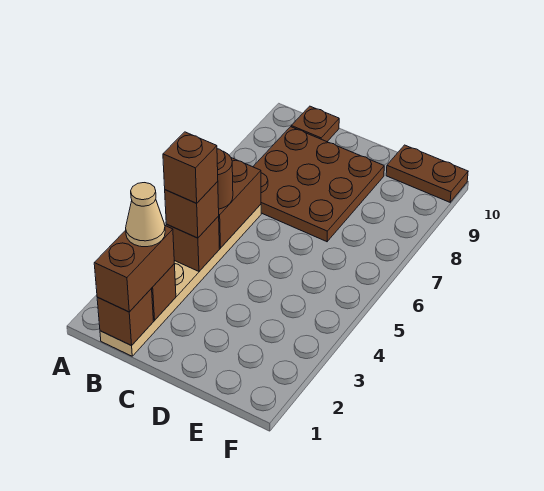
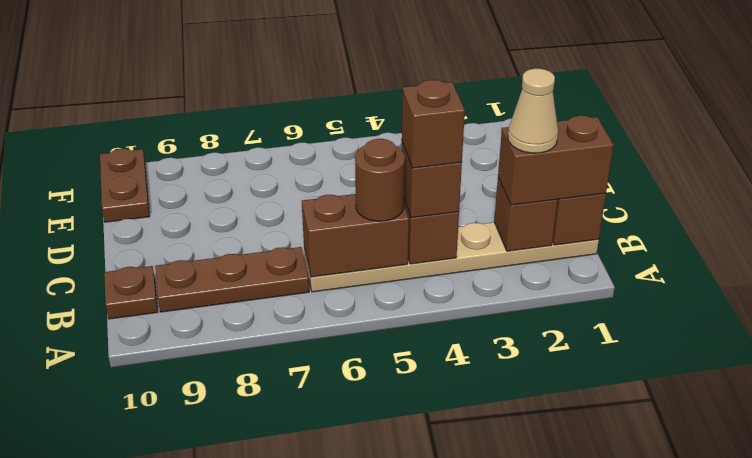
brown 3x3 plate [253,127,384,242] -> brown 1x3 plate [155,247,309,312]

